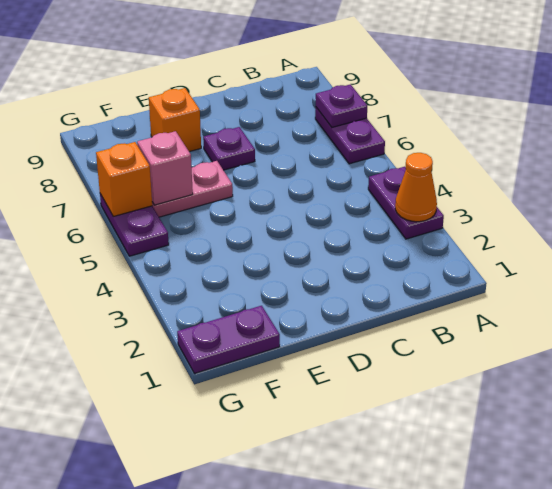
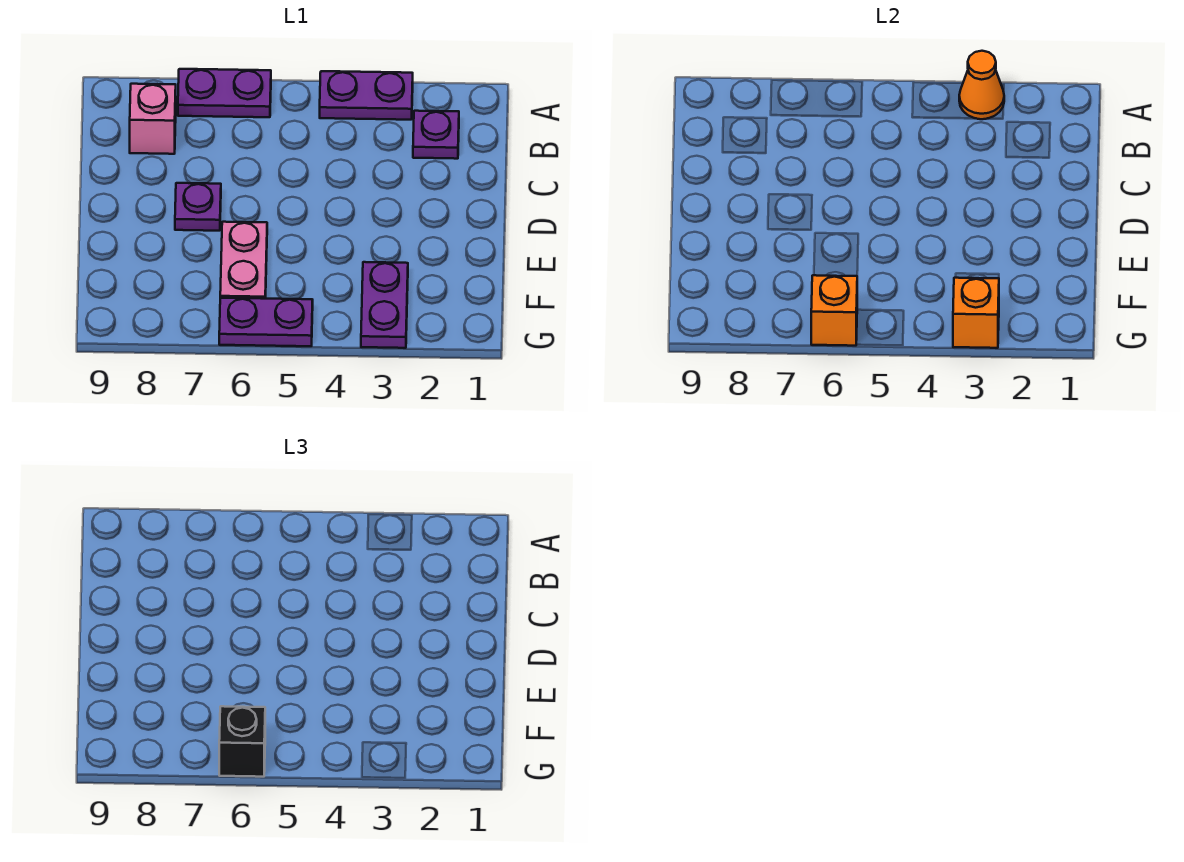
purple 1x1 plate [316,84,367,127] -> purple 1x1 plate moved to [413,111,459,159]
orange 1x1 brick [149,88,201,152] -> orange 1x1 brick moved to [953,278,999,348]
purple 1x2 plate [177,306,280,374] -> purple 1x2 plate moved to [361,262,408,348]
pink 1x1 brick [137,131,193,205] -> pink 1x1 brick moved to [130,84,176,154]
none -> black 1x1 brick [219,706,265,777]

